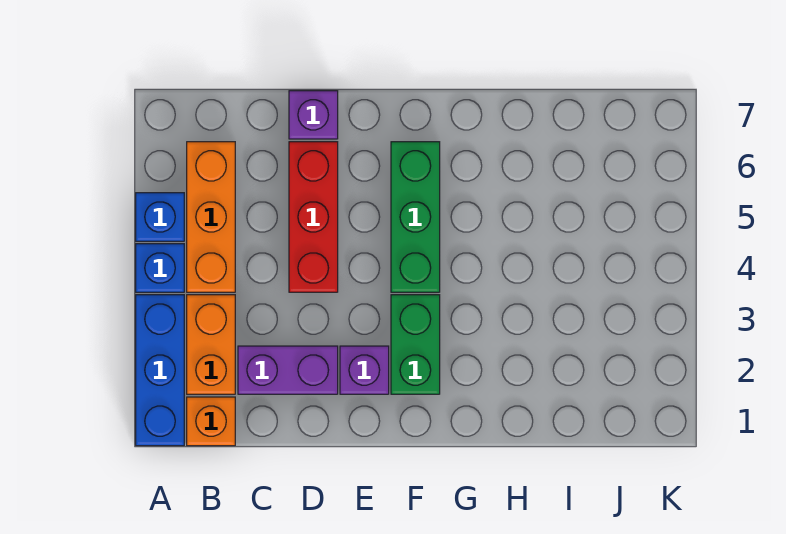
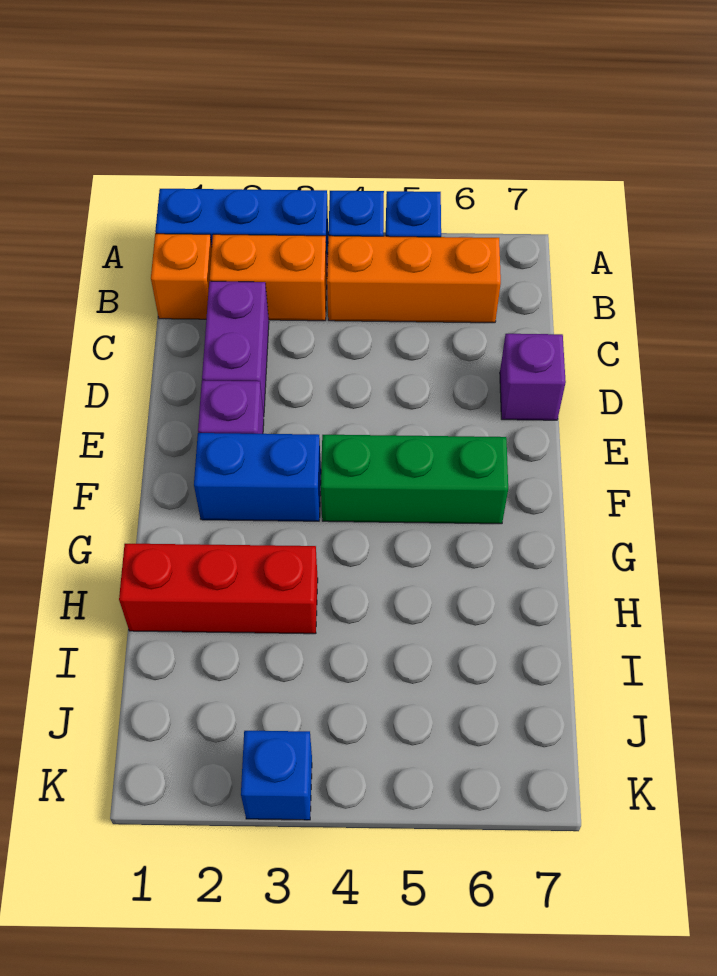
red 1x3 brick [289,142,338,292] -> red 1x3 brick moved to [119,544,318,634]
green 1x2 brick [391,295,440,394] -> blue 1x2 brick [194,433,321,521]
none -> blue 1x1 brick [241,731,312,820]

